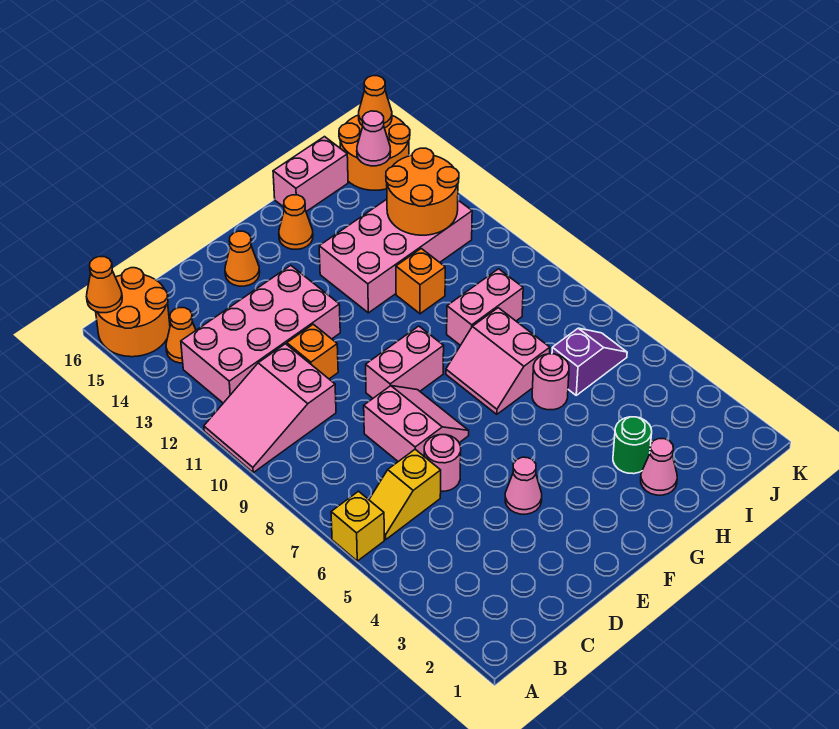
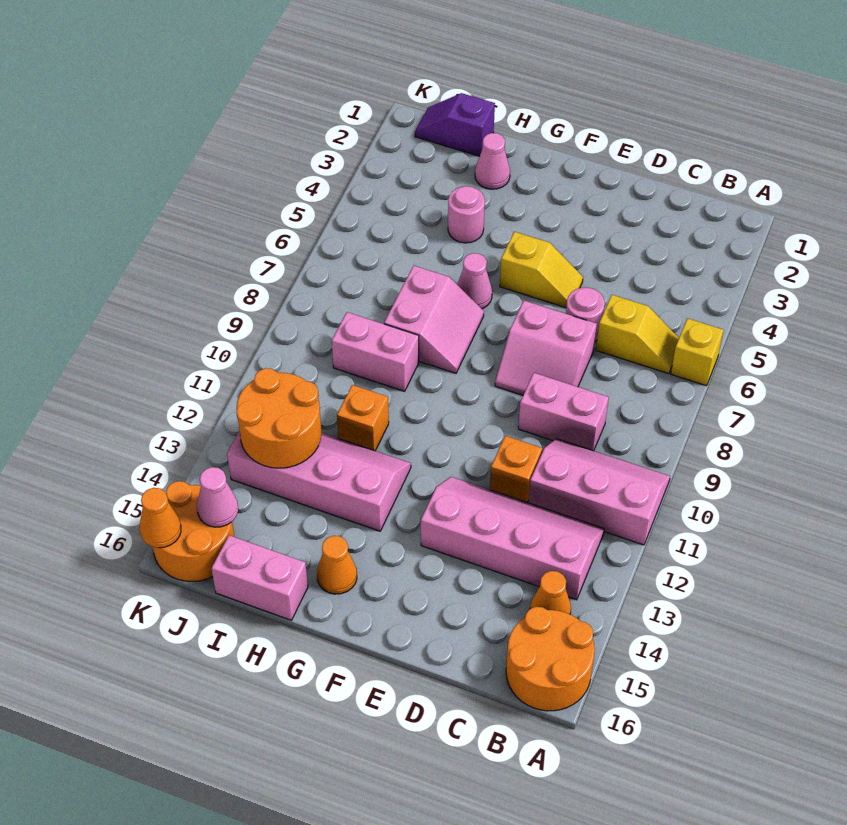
pink 2x3 slope [204,344,336,472] -> pink 2x3 slope turned to [529,439,670,545]
orange 1x1 cone [87,257,122,313] -> none
pink 2x4 brick [181,265,340,403] -> pink 2x4 slope [421,477,604,600]
pink 2x2 slope [364,386,469,462] -> pink 2x2 slope turned to [495,301,597,395]
pink 1x1 cone [505,457,542,514] -> pink 1x1 cone moved to [457,253,492,309]
none -> yellow 1x2 slope [500,232,583,308]
pink 1x2 brick [366,326,444,398] -> pink 1x2 brick moved to [518,373,609,451]
orange 1x1 cone [225,231,260,286] -> none
pink 2x4 brick [319,199,472,313] -> pink 2x4 slope [227,431,411,531]
green 1x1 round brick [613,417,652,474] -> none
pink 1x1 round brick [532,354,569,410] -> pink 1x1 round brick moved to [448,186,485,243]
purple 1x2 slope [552,328,627,395] -> purple 1x2 slope moved to [415,93,495,156]

